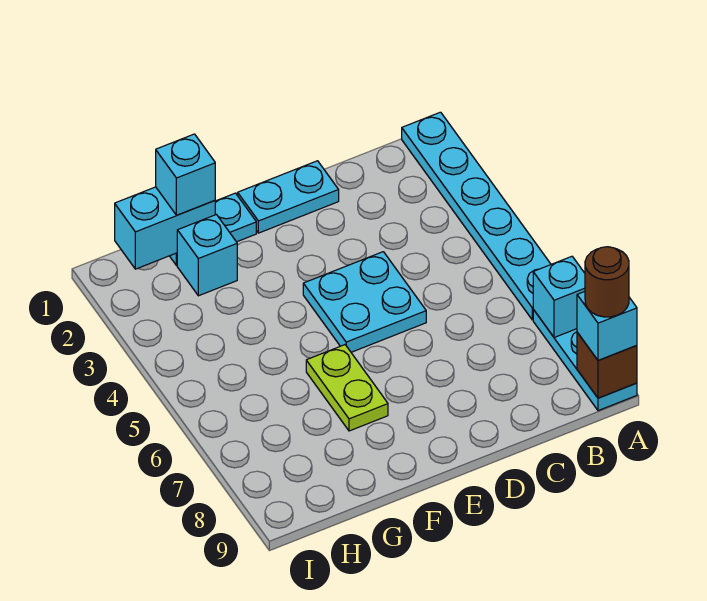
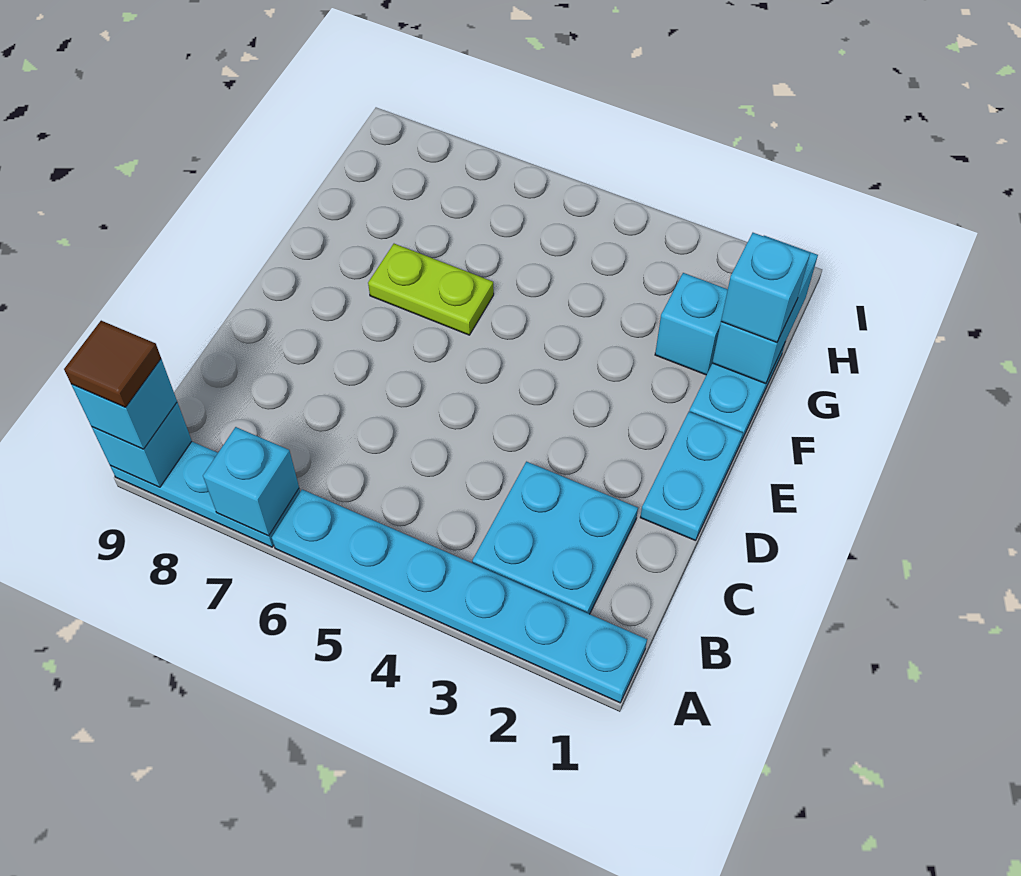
brown 1x1 brick [577,332,637,398] -> cyan 1x1 brick [92,402,192,487]
brown 1x1 round brick [585,247,629,317] -> brown 1x1 tile [64,321,161,407]
cyan 2x2 plate [303,252,426,352] -> cyan 2x2 plate moved to [472,462,638,614]

